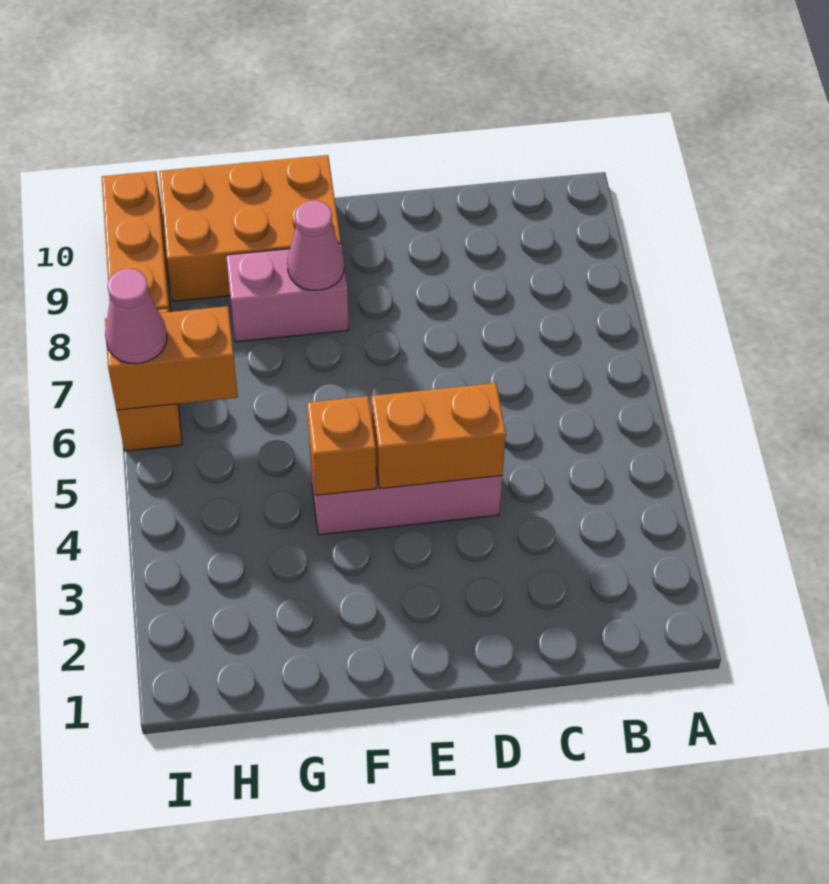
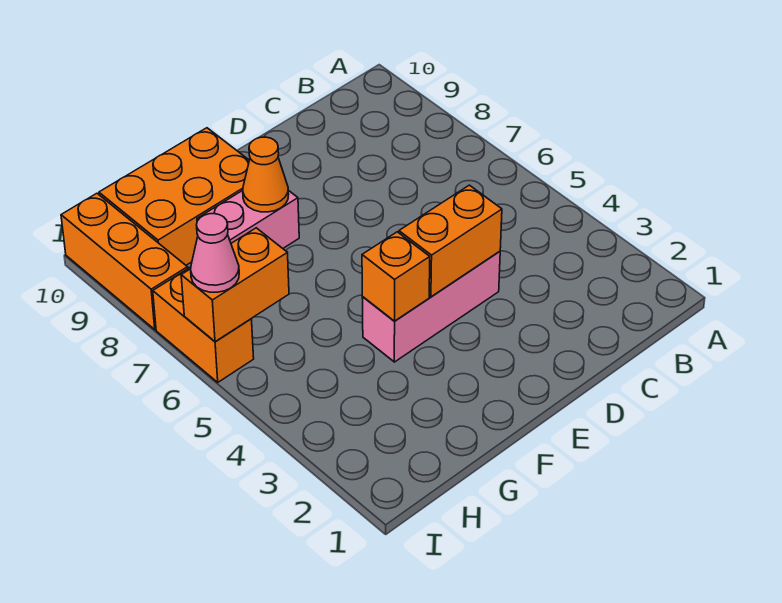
pink 1x1 cone [287,200,344,290] -> orange 1x1 cone [243,137,289,212]

